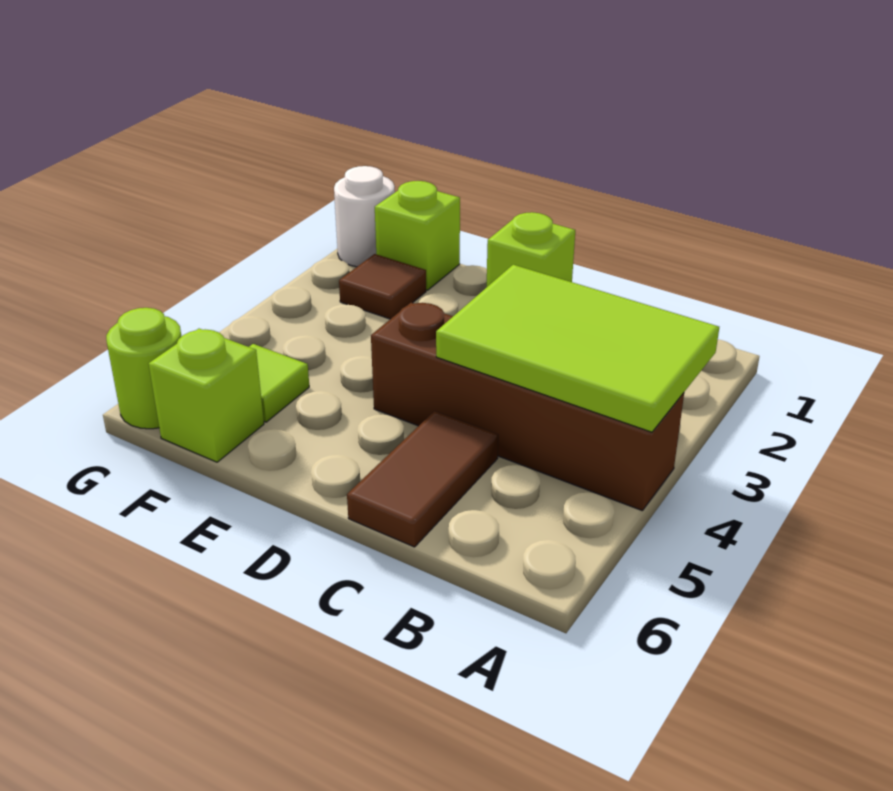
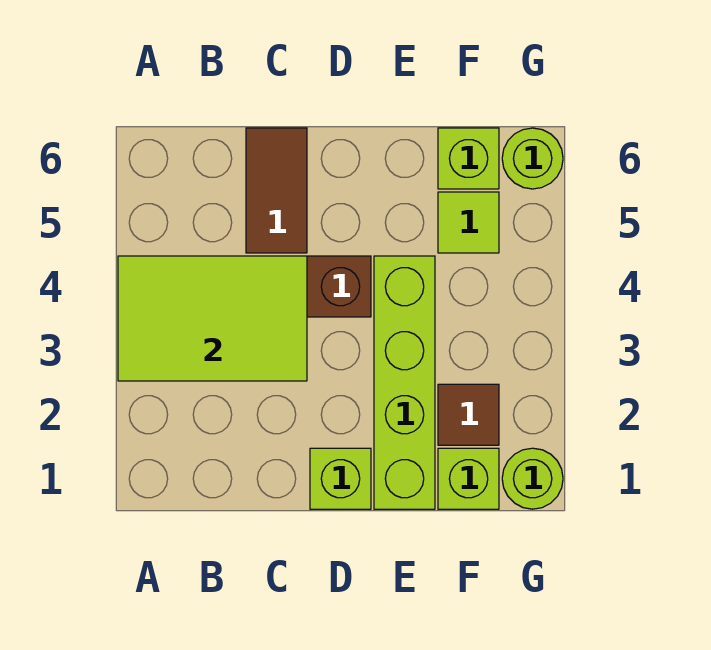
none -> lime 1x4 brick [374,256,435,509]
white 1x1 round brick [334,166,395,267] -> lime 1x1 round brick [502,448,563,509]

